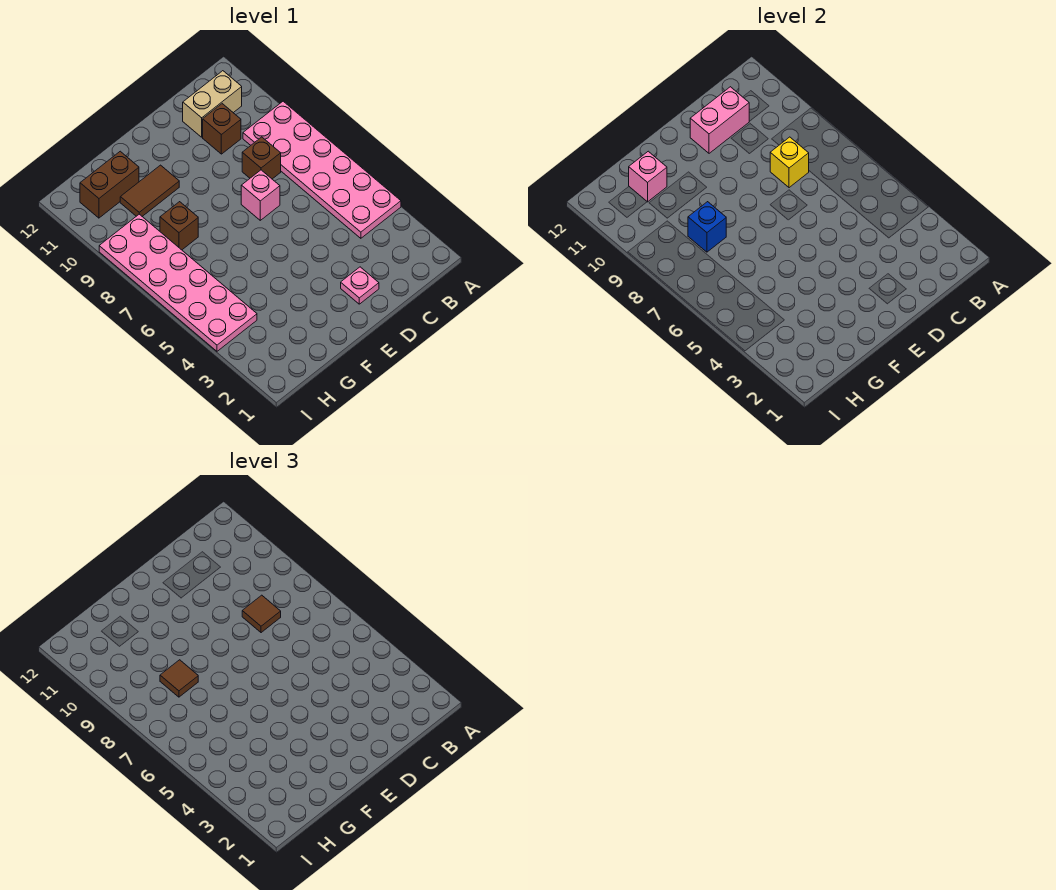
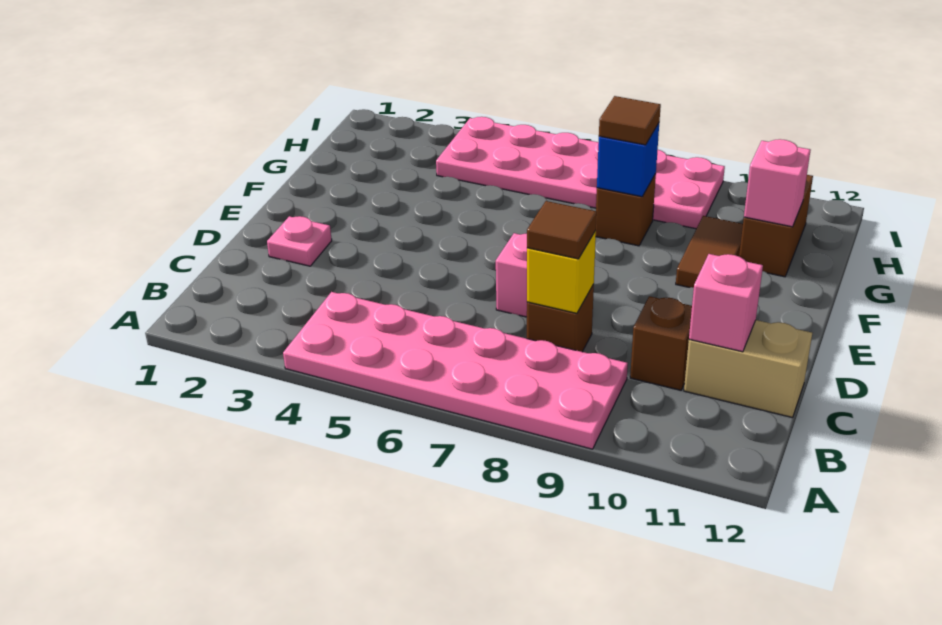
tan 1x2 brick [183,71,242,137] -> tan 1x2 brick turned to [684,320,812,418]
pink 1x2 brick [690,87,749,153] -> pink 1x1 brick [689,254,763,352]

